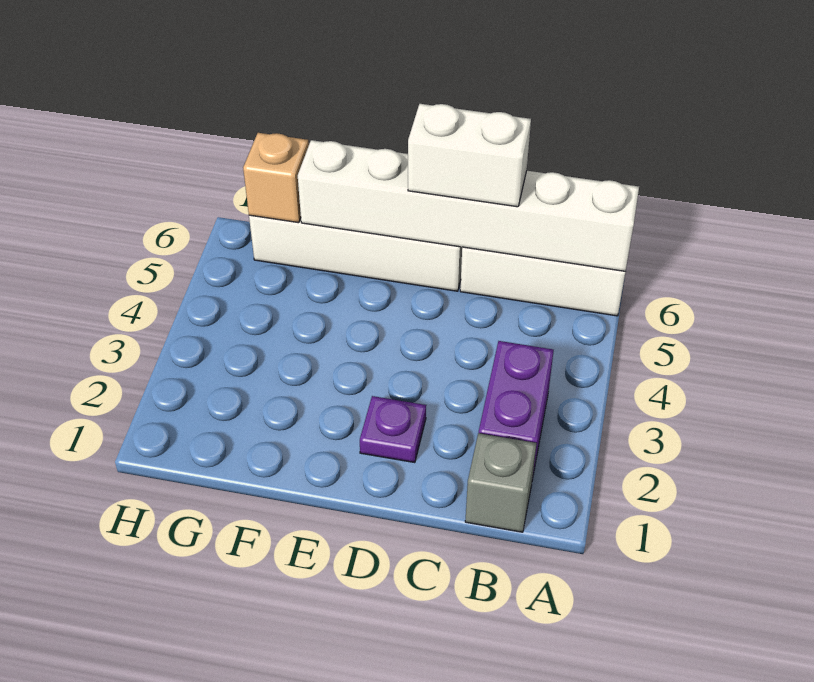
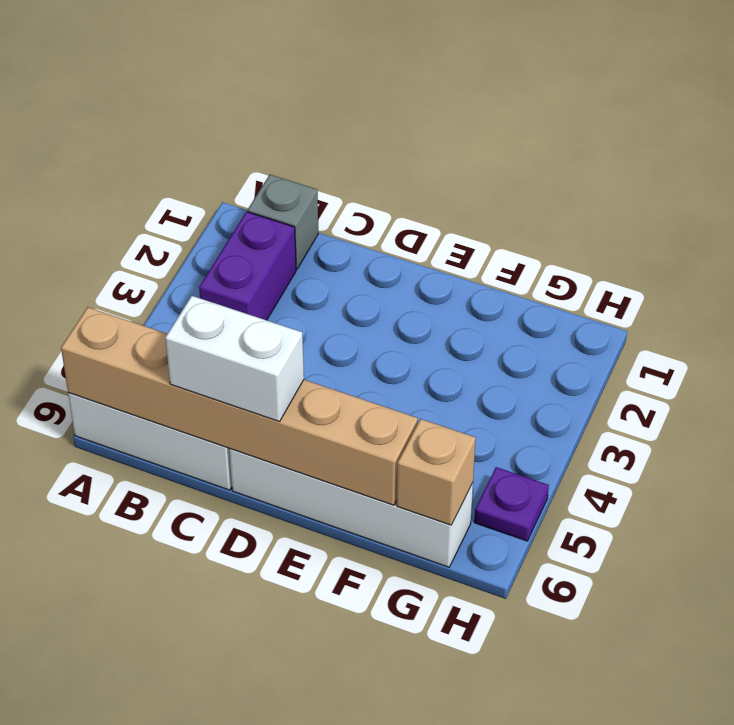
white 1x6 brick [298,140,639,271] -> tan 1x6 brick [61,307,418,505]
purple 1x1 plate [360,396,426,463] -> purple 1x1 plate moved to [474,467,549,541]

